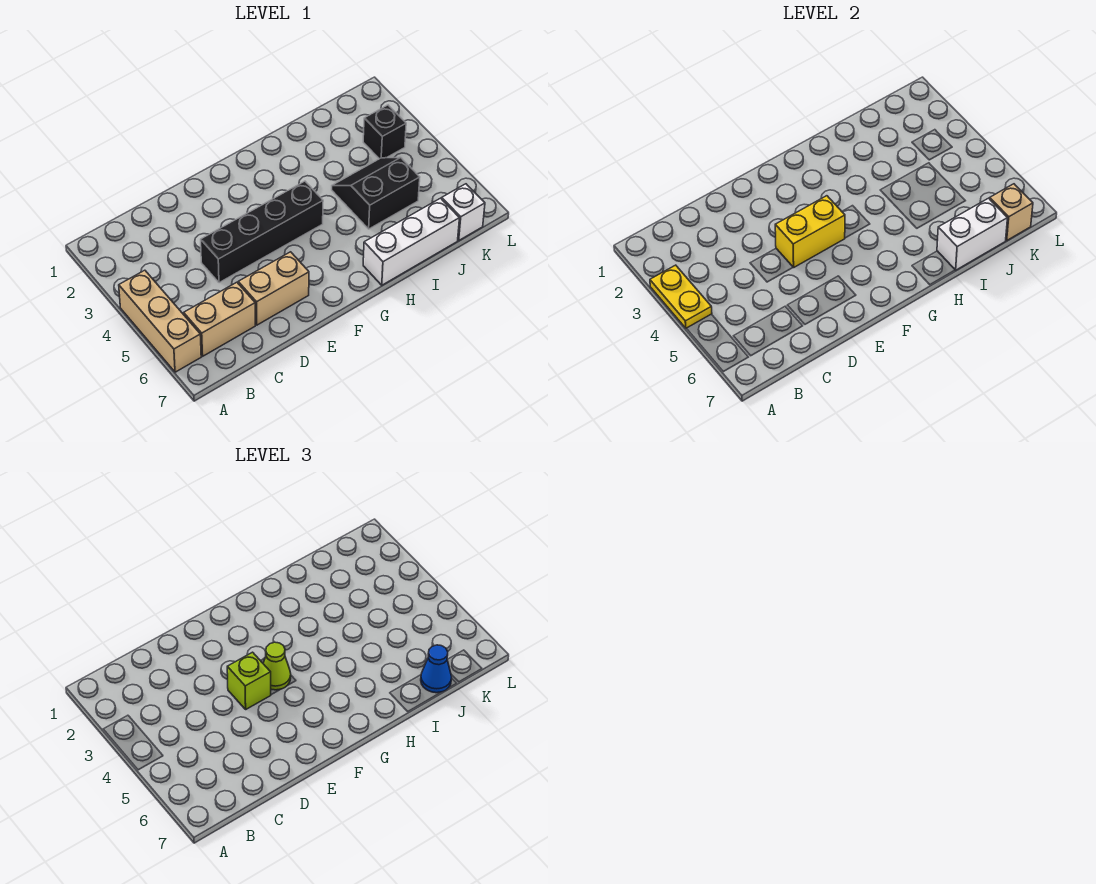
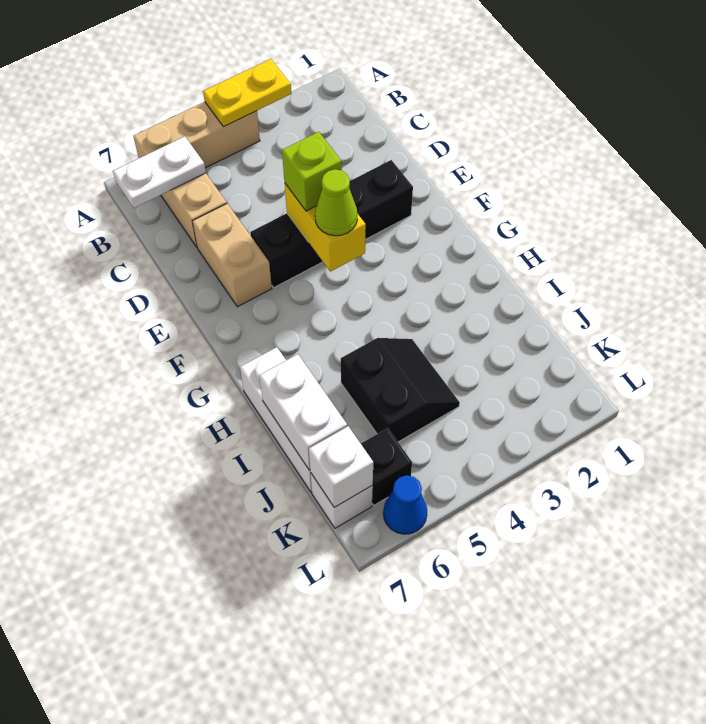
none -> white 1x2 plate [113,136,206,208]
black 1x4 brick [201,181,323,283] -> black 1x4 brick turned to [250,160,413,287]
blue 1x1 cone [421,645,452,693] -> blue 1x1 cone moved to [383,475,427,534]
black 1x1 brick [363,105,406,159] -> black 1x1 brick moved to [361,428,412,505]
tan 1x1 brick [990,184,1033,240] -> white 1x1 brick [309,426,373,507]

